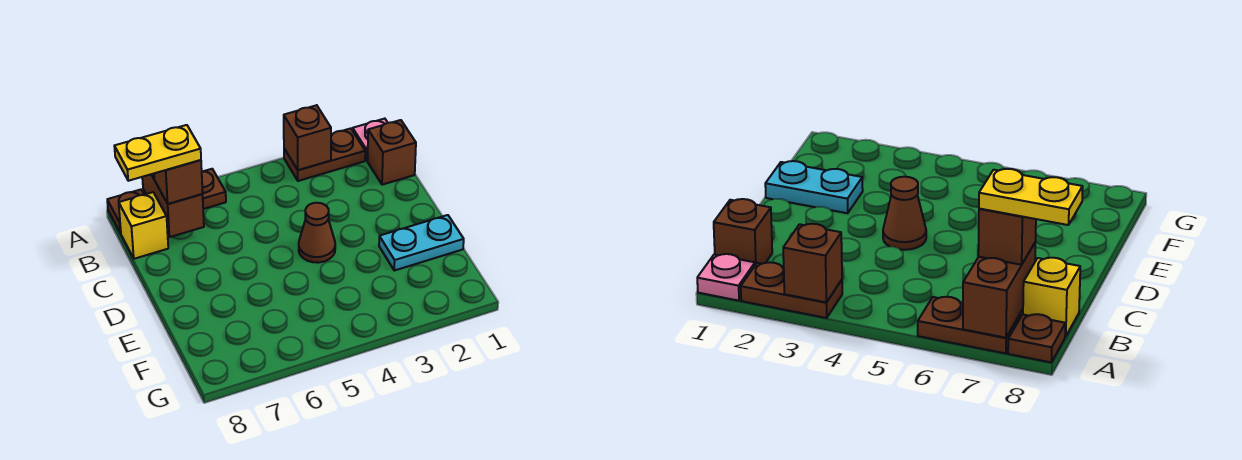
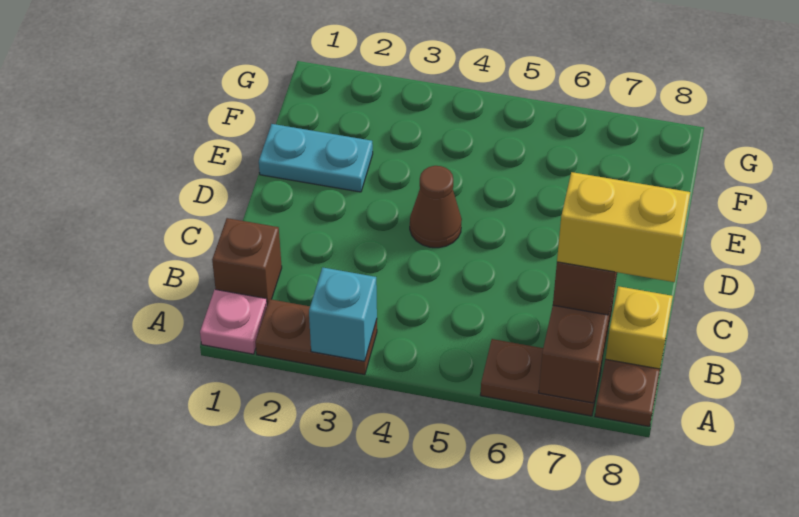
brown 1x1 brick [284,105,331,170] -> cyan 1x1 brick [309,267,377,361]
yellow 1x2 plate [114,125,201,181] -> yellow 1x2 brick [557,172,690,282]

